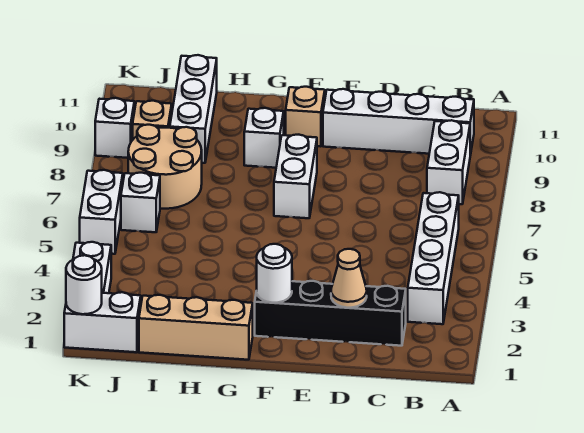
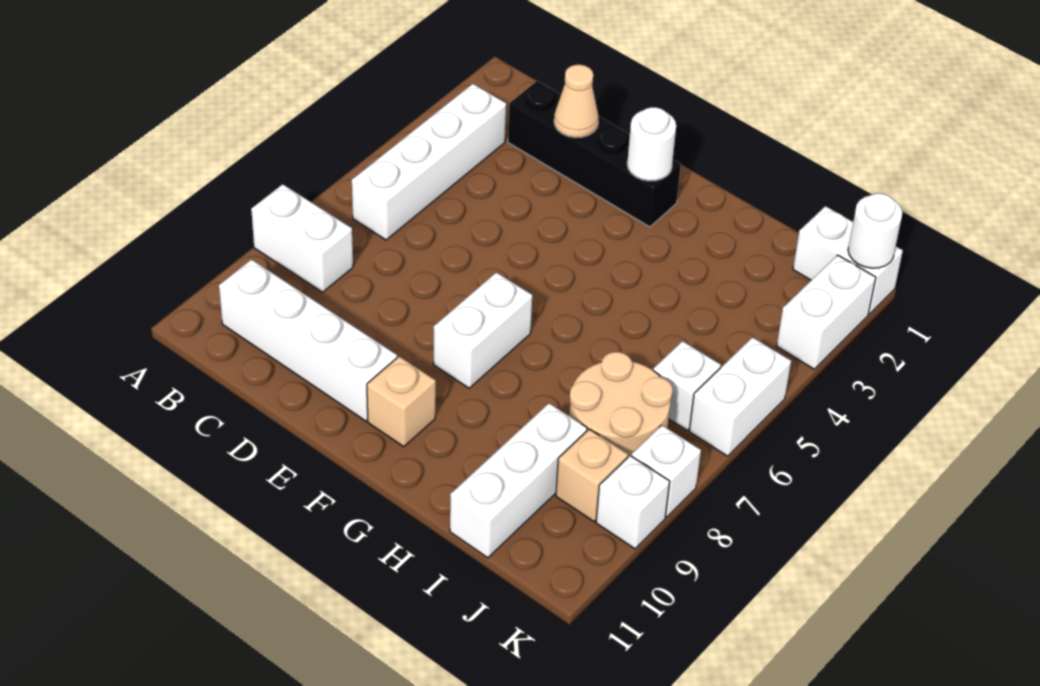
white 1x2 brick [427,120,470,204] -> white 1x2 brick turned to [251,184,353,292]
tan 1x3 brick [139,295,253,360] -> none
white 1x1 brick [244,108,284,168] -> white 1x1 brick moved to [631,425,701,517]

